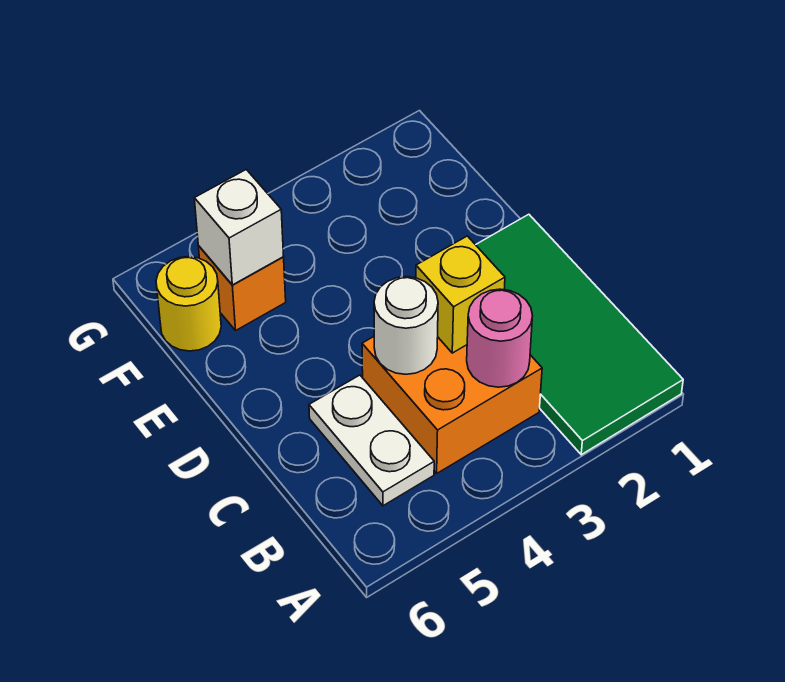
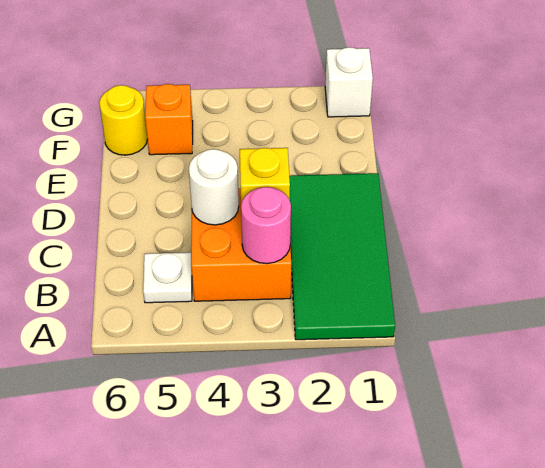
white 1x2 plate [309,375,434,506] -> white 1x1 plate [143,252,192,303]
white 1x1 brick [194,170,284,285] -> white 1x1 brick moved to [325,47,373,117]

